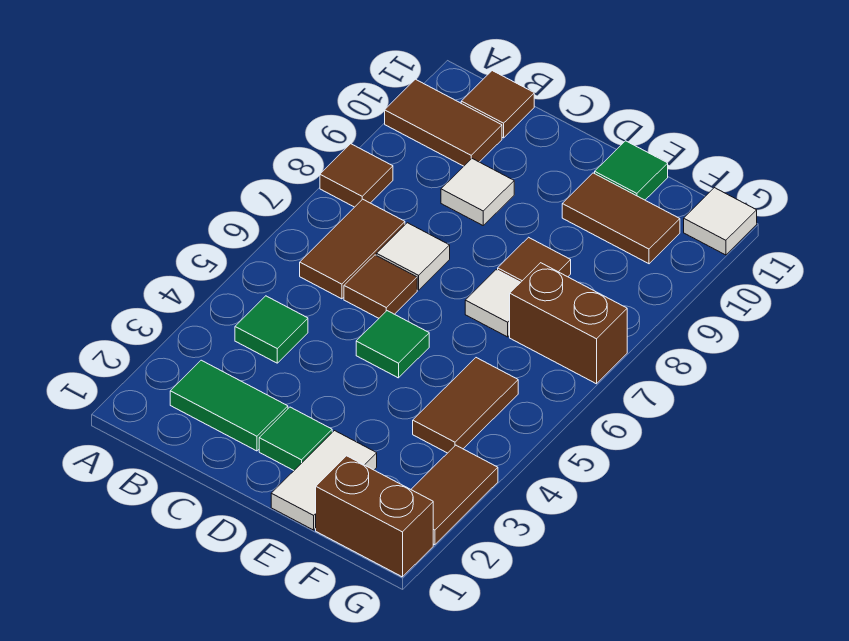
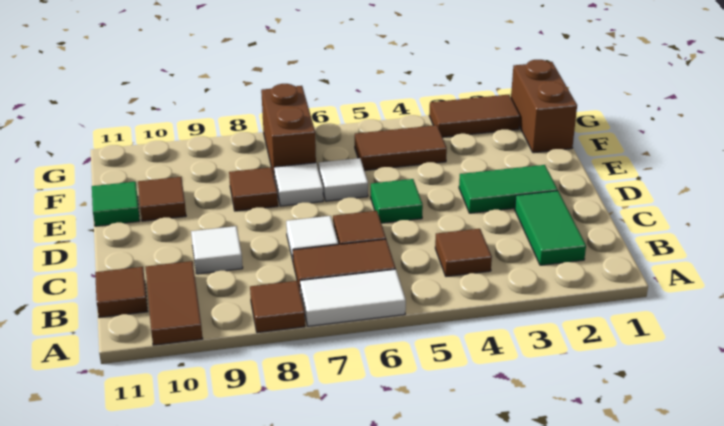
green 1x1 tile [235,296,308,363] -> brown 1x1 tile [435,229,492,277]
green 1x1 tile [259,407,332,470] -> green 1x2 tile [459,165,558,213]
white 1x2 tile [271,431,377,530] -> white 1x2 tile moved to [300,269,406,326]
brown 1x2 tile [562,173,680,264] -> brown 1x1 tile [138,177,186,221]
white 1x1 tile [684,188,757,255] -> white 1x1 tile moved to [318,158,368,201]

